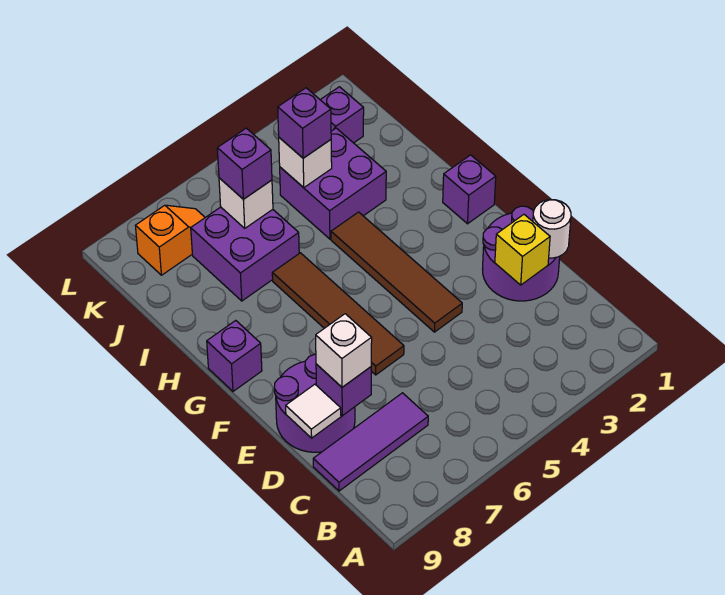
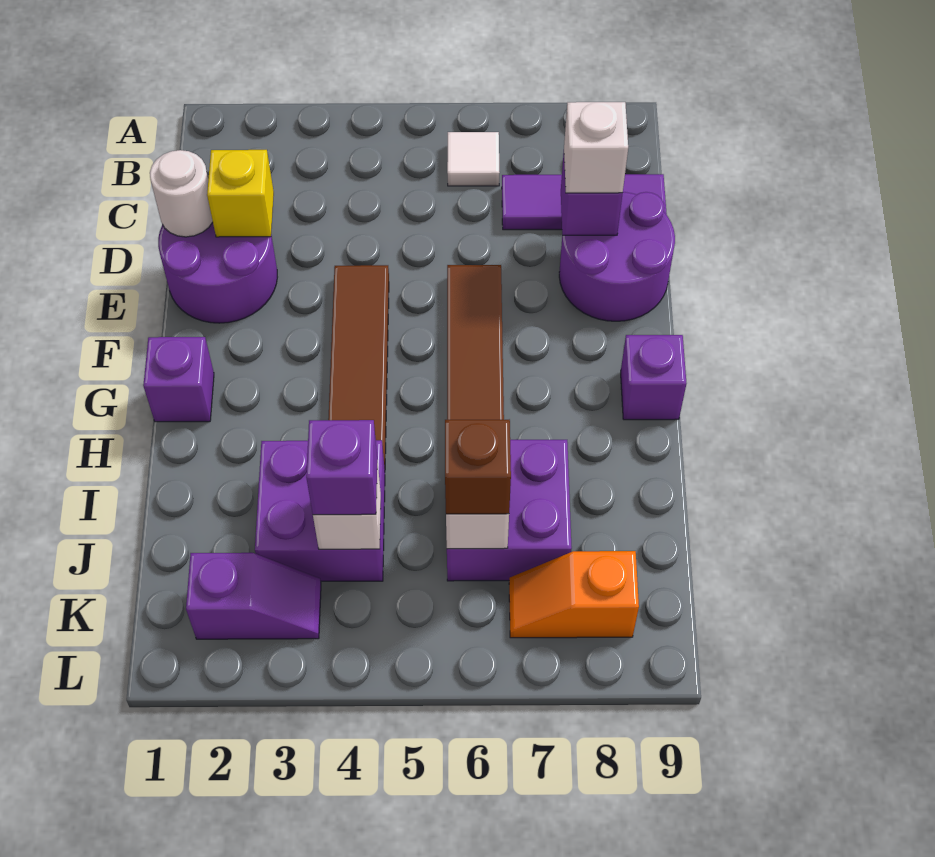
white 1x1 tile [286,384,341,438] -> white 1x1 tile moved to [447,132,500,186]
purple 1x1 brick [217,128,272,199] -> brown 1x1 brick [445,420,511,514]

